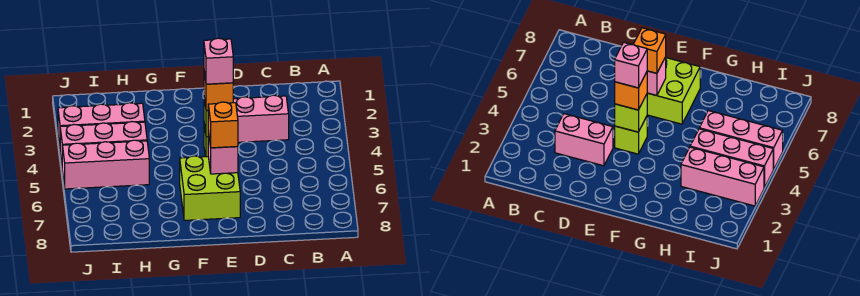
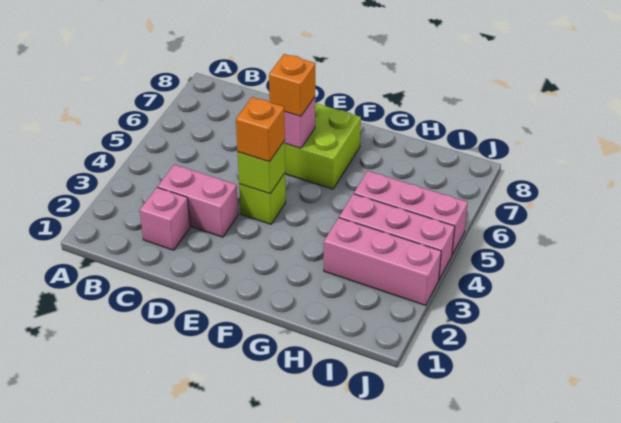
pink 1x1 brick [204,38,233,84] -> pink 1x1 brick moved to [140,187,190,250]

